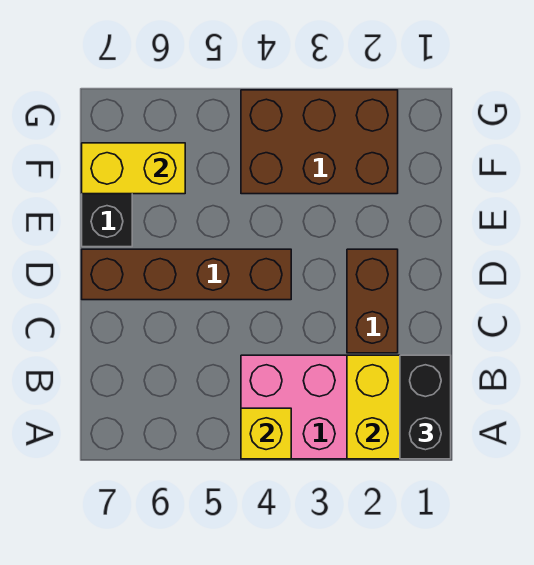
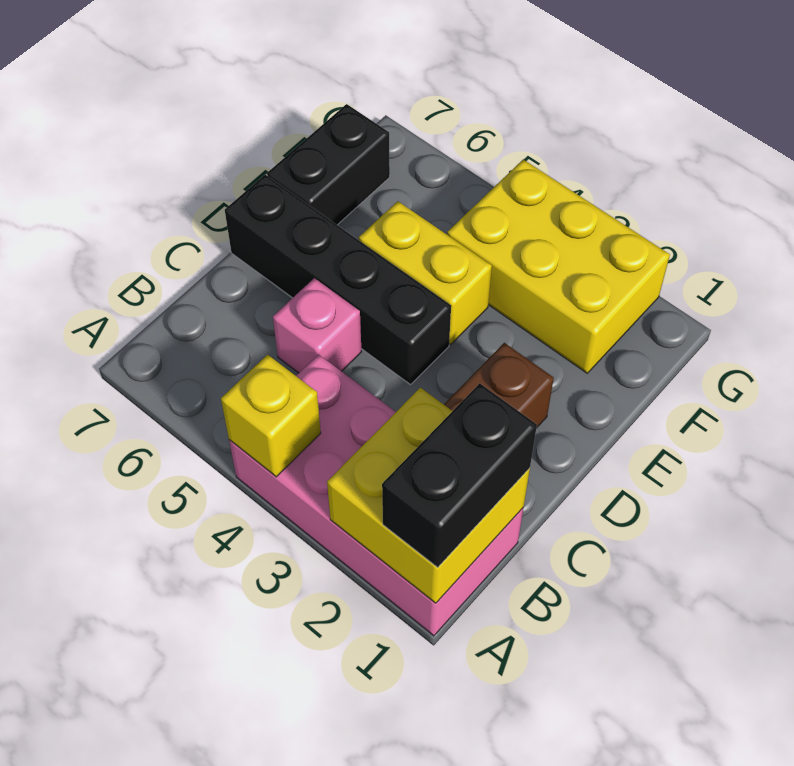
none -> pink 1x1 brick [273,278,362,373]
brown 1x4 brick [82,249,291,300] -> black 1x4 brick [225,175,451,385]
brown 2x3 brick [241,90,398,194] -> yellow 2x3 brick [447,160,670,373]
yellow 1x2 brick [82,143,185,194] -> yellow 1x2 brick moved to [359,201,492,344]

